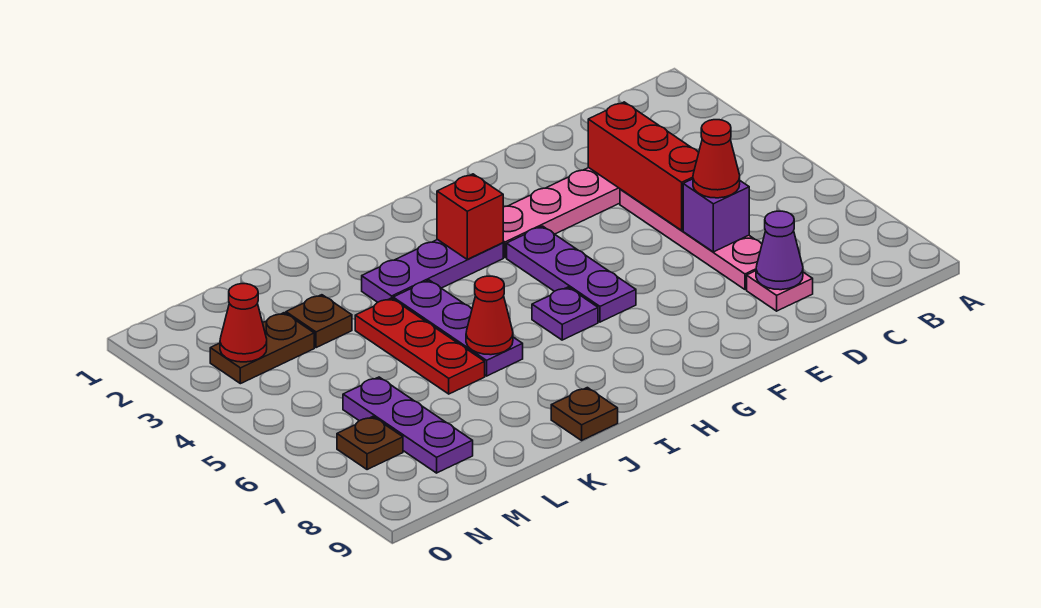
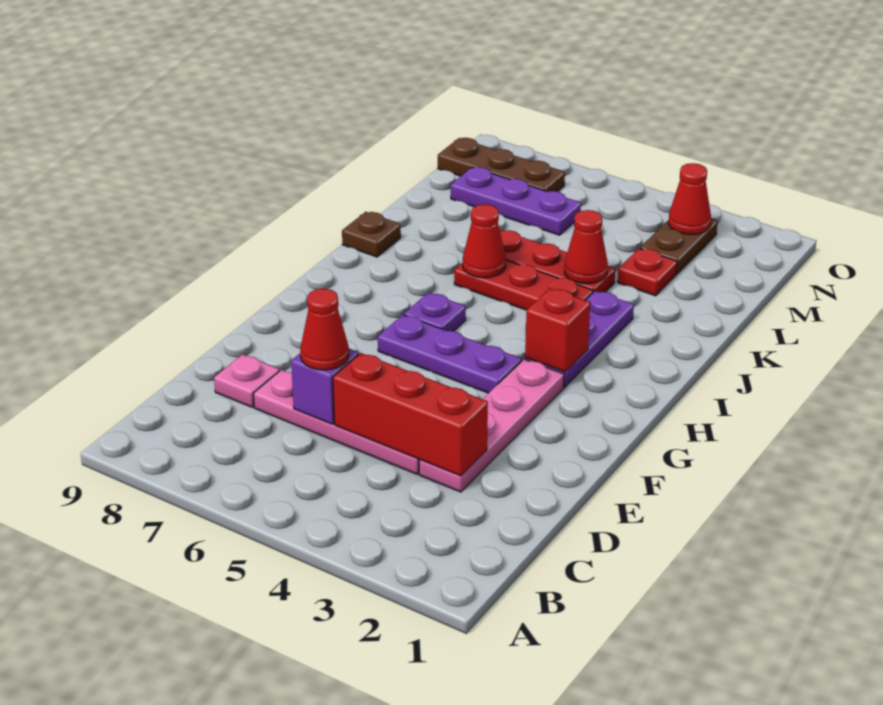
purple 1x1 cone [756,211,803,290] -> none
purple 1x3 plate [393,280,523,376] -> red 1x3 plate [454,260,593,310]
none -> red 1x1 cone [564,210,608,284]
brown 1x1 plate [286,295,352,348] -> red 1x1 plate [618,249,677,296]
brown 1x1 plate [337,417,403,470] -> brown 1x3 plate [438,138,565,192]

